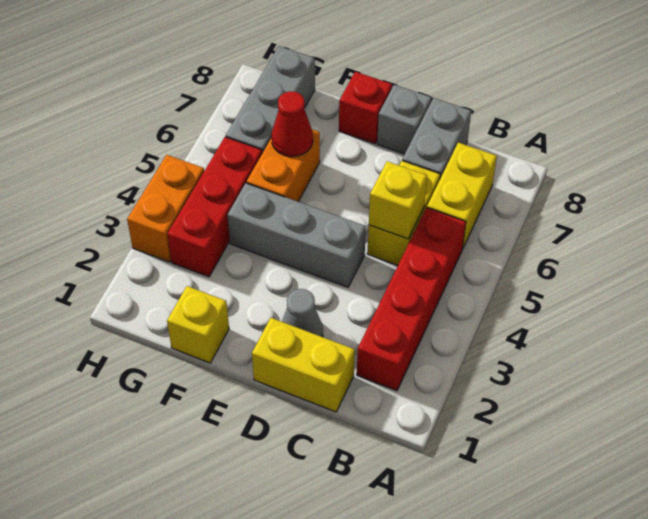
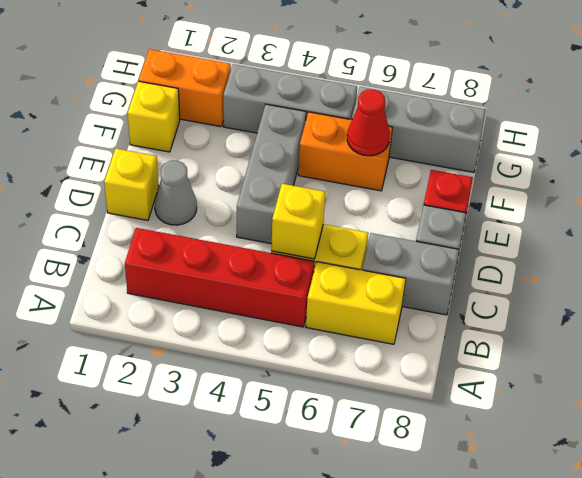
yellow 1x2 brick [252,318,355,412] -> yellow 1x1 brick [104,149,159,220]
red 1x3 brick [167,137,262,277] -> grey 1x3 brick [223,64,357,133]
orange 1x2 brick [127,155,204,262] -> orange 1x2 brick moved to [139,49,231,127]

